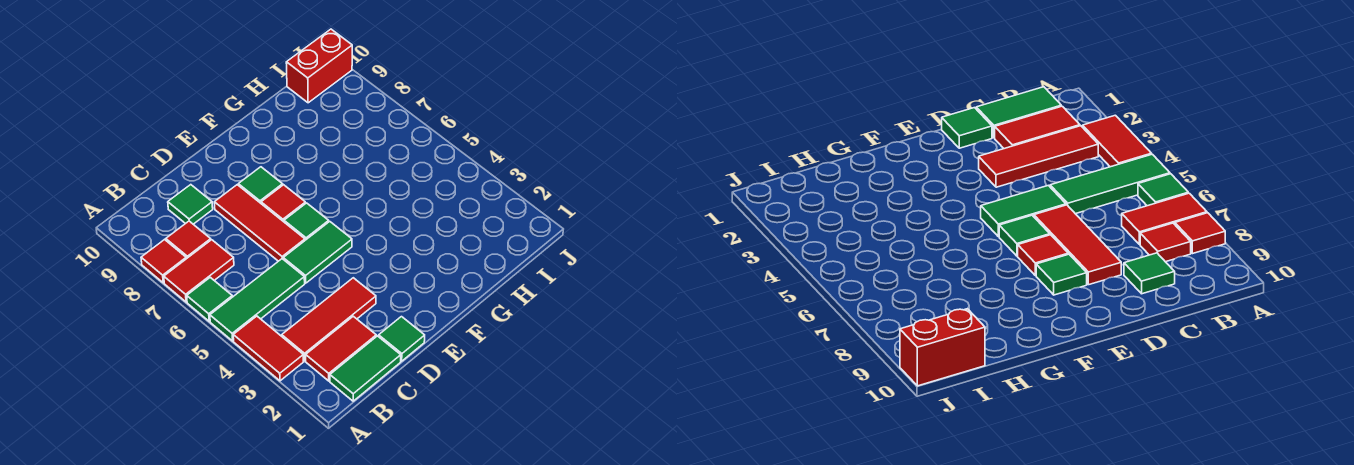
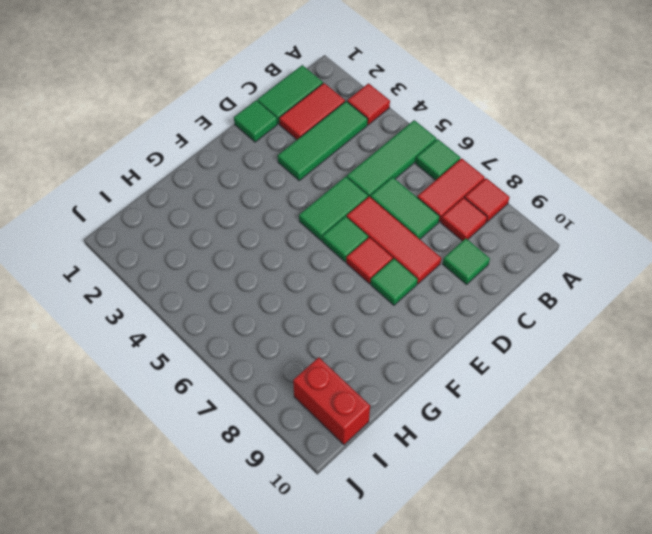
red 1x2 tile [233,316,303,381] -> red 1x1 tile [347,83,390,125]
red 1x3 tile [282,278,376,361] -> green 1x3 tile [278,101,368,180]
none -> green 1x2 tile [370,177,440,239]
red 1x2 brick [286,29,352,103] -> red 1x2 brick turned to [293,357,370,445]

